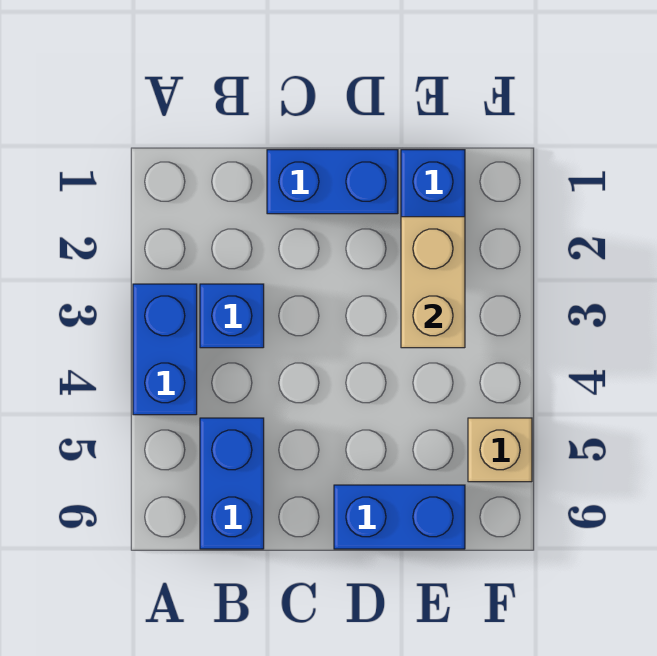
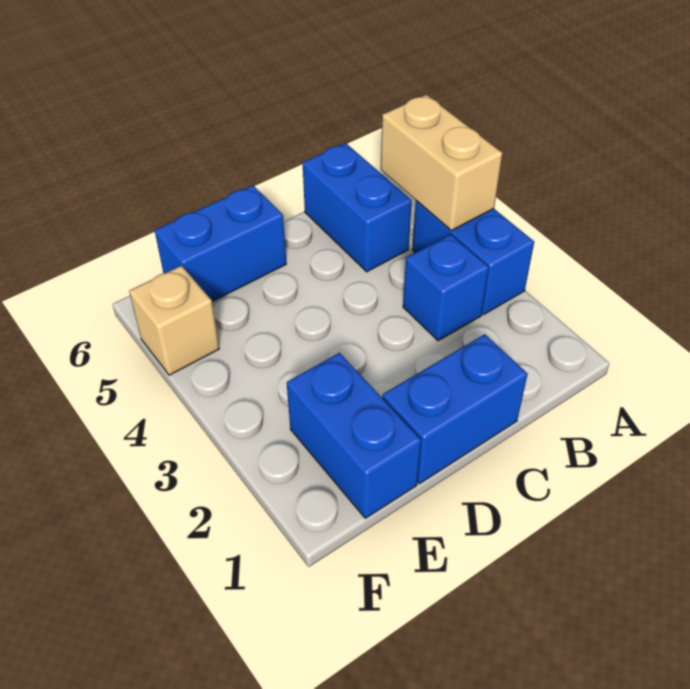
tan 1x2 brick [401,217,465,348] -> tan 1x2 brick moved to [381,95,502,231]

